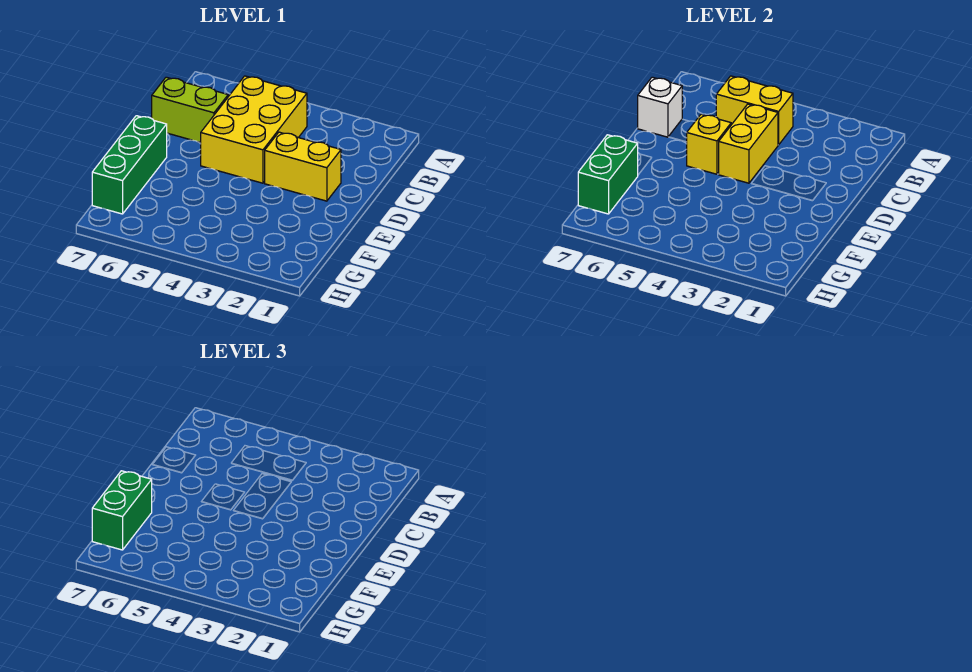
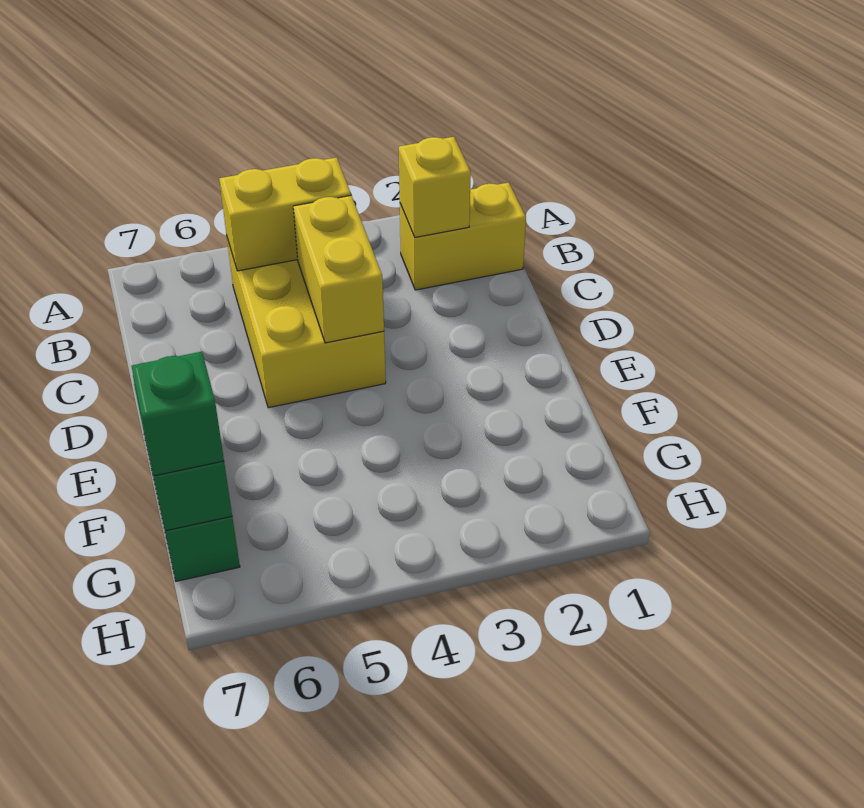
lime 1x2 brick [152,77,228,143] -> none
white 1x1 brick [638,77,682,137] -> none
yellow 1x2 brick [265,132,341,201] -> yellow 1x2 brick moved to [400,182,526,290]
yellow 1x1 brick [687,114,731,174] -> yellow 1x1 brick moved to [399,137,471,237]
green 1x2 brick [92,471,152,550] -> green 1x1 brick [132,352,224,476]

